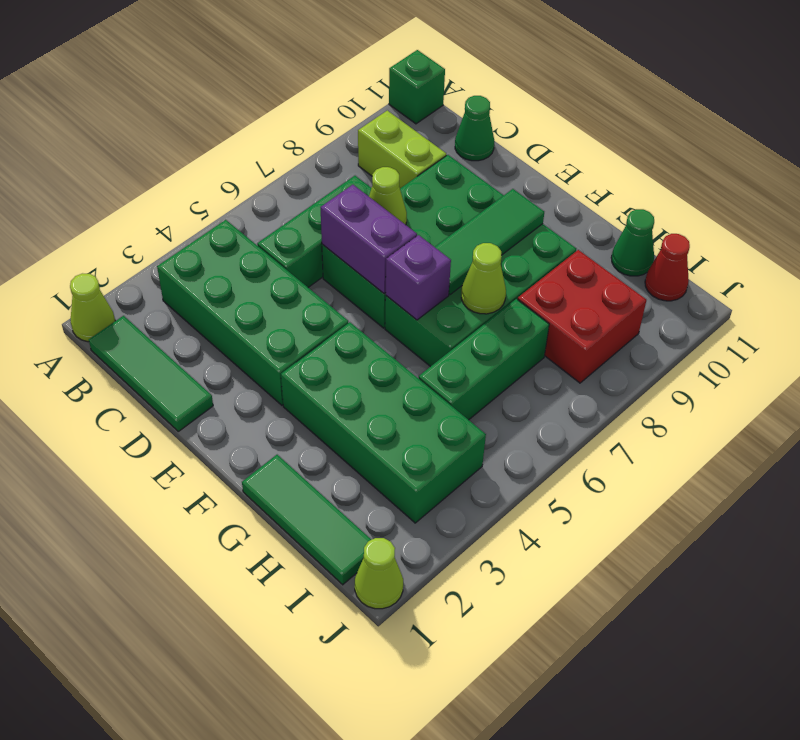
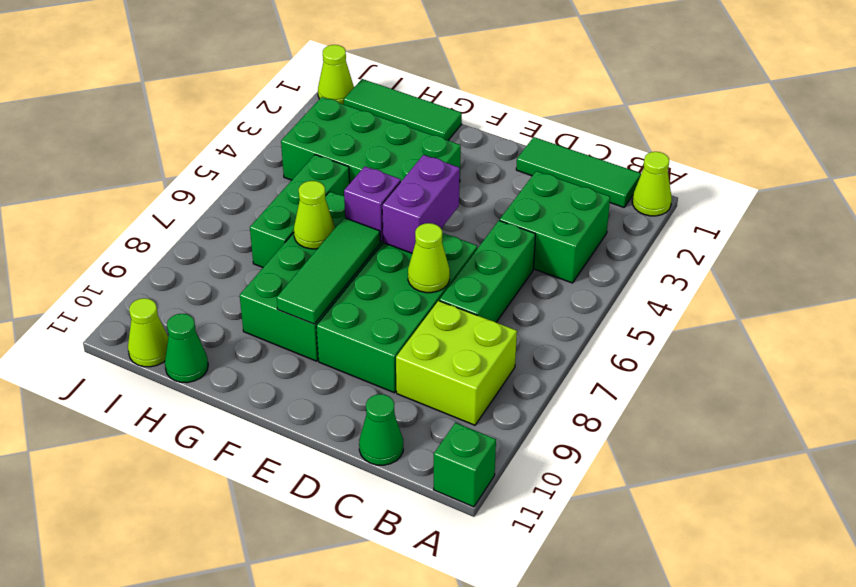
green 2x4 brick [157,220,348,405] -> green 2x2 brick [500,171,610,283]
lime 1x2 brick [358,110,446,188] -> lime 2x2 brick [396,301,517,425]
purple 1x2 brick [321,185,417,293] -> purple 1x2 brick turned to [382,155,460,253]
red 2x2 brick [518,250,646,383] -> none
red 1x1 cone [645,234,690,301] -> lime 1x1 cone [128,298,168,367]

